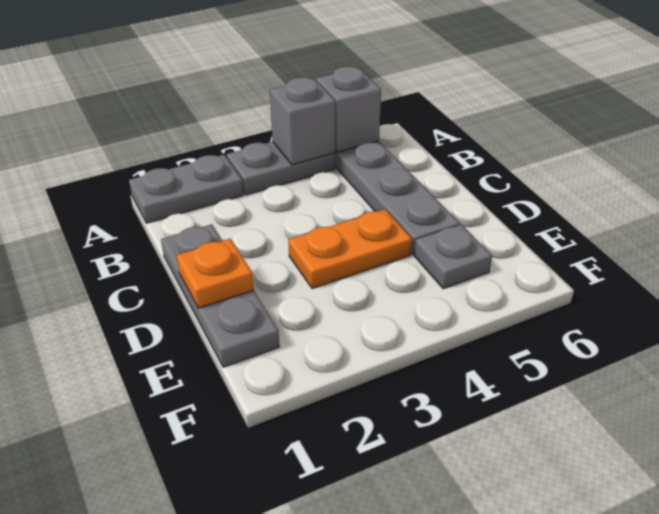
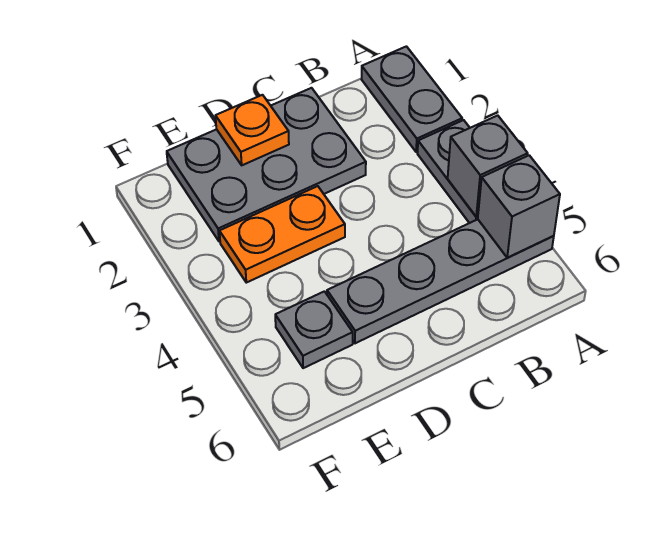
grey 1x3 plate [161,224,280,367] -> grey 2x3 plate [167,88,366,242]
orange 1x2 plate [288,209,412,289] -> orange 1x2 plate turned to [219,186,345,283]

